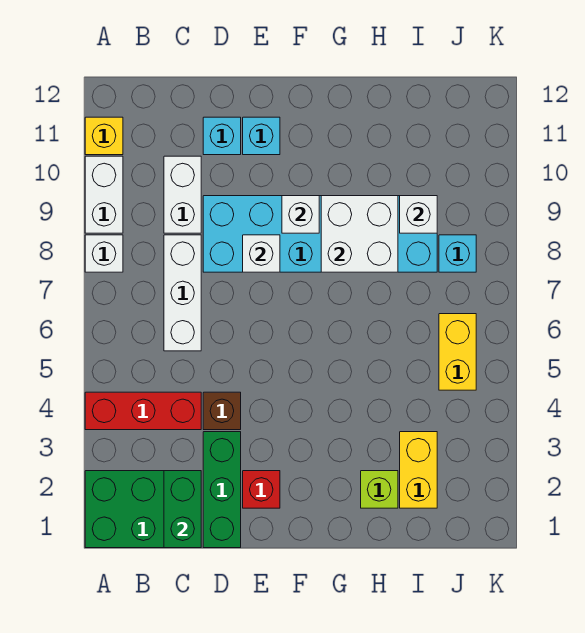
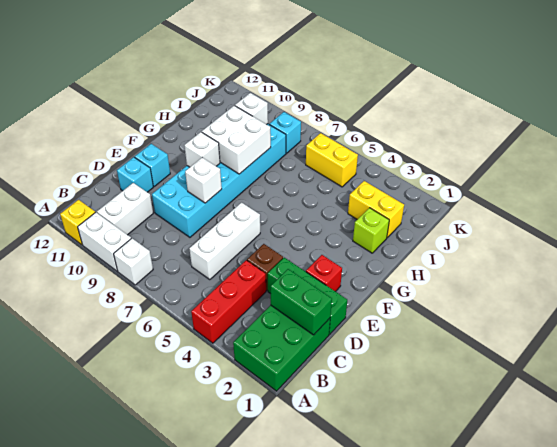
white 1x3 brick [164,235,201,351] -> white 1x3 brick turned to [189,203,260,280]
white 1x2 brick [164,156,201,233] -> white 1x2 brick turned to [97,183,153,235]

